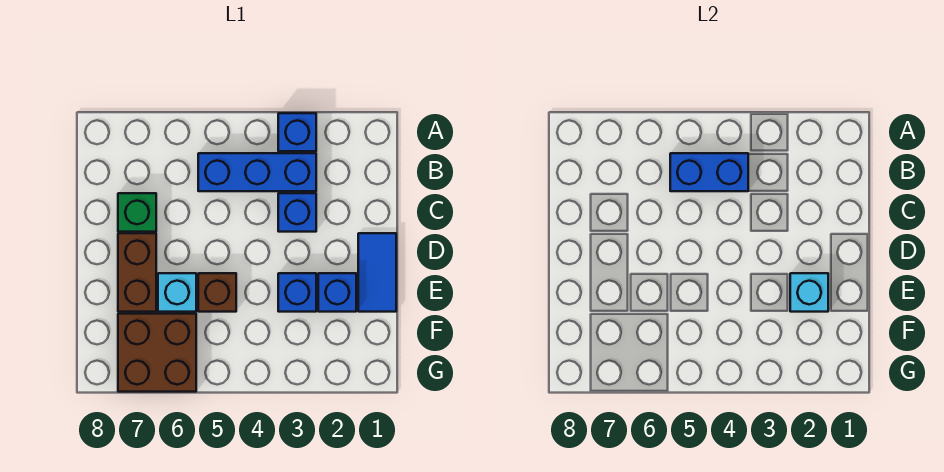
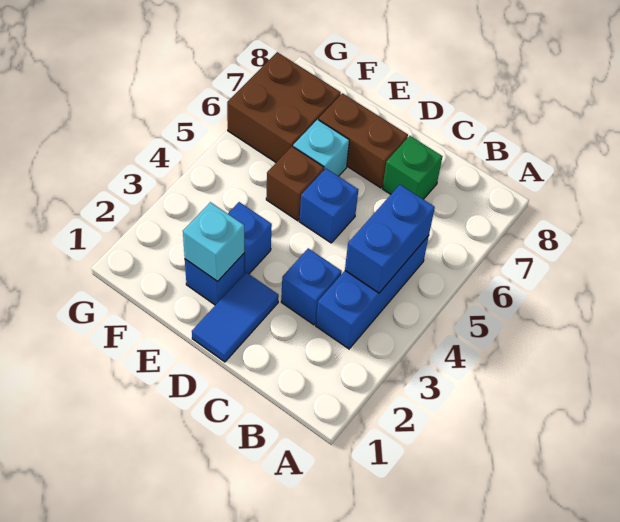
blue 1x1 brick [278,113,316,151] -> blue 1x1 brick moved to [299,168,358,243]
blue 1x2 tile [358,233,396,312] -> blue 1x2 tile turned to [192,272,279,362]

